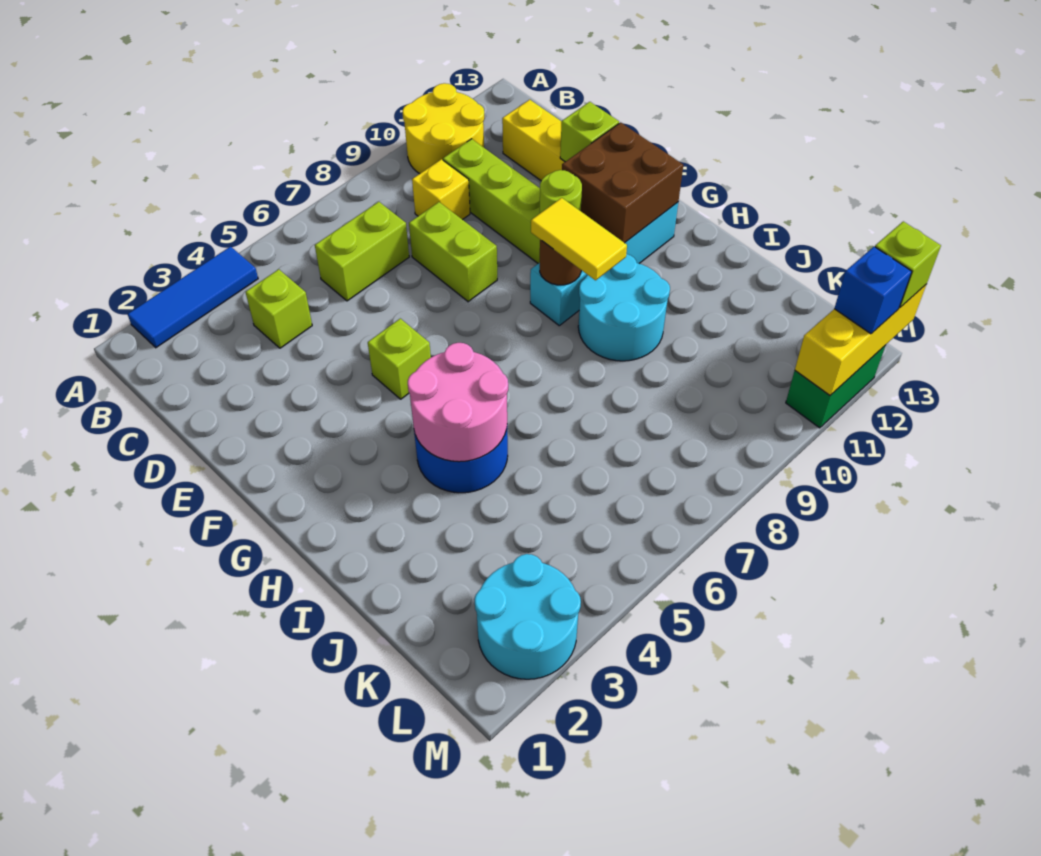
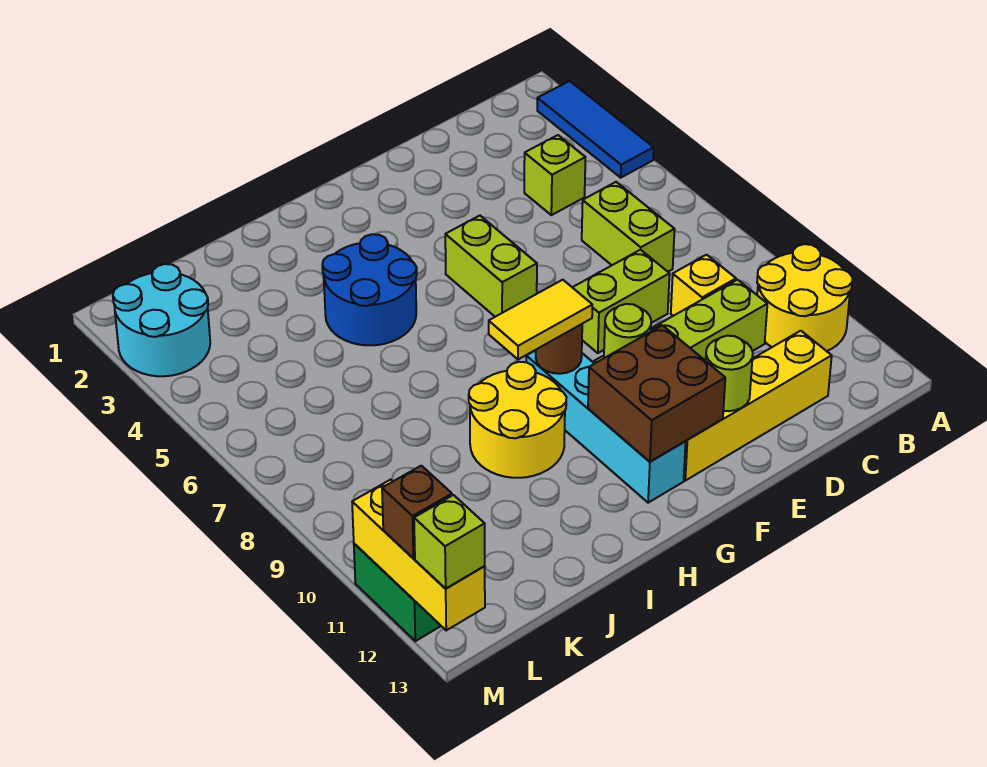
lime 1x1 brick [560,102,619,162] -> lime 1x1 round brick [706,336,753,411]
lime 1x1 brick [368,319,431,399] -> lime 1x2 brick [445,216,537,317]
pink 2x2 round brick [408,343,508,462] -> none
cyan 2x2 round brick [578,254,670,361] -> yellow 2x2 round brick [469,362,566,478]
blue 1x1 brick [834,247,912,334] -> brown 1x1 brick [382,466,452,558]

